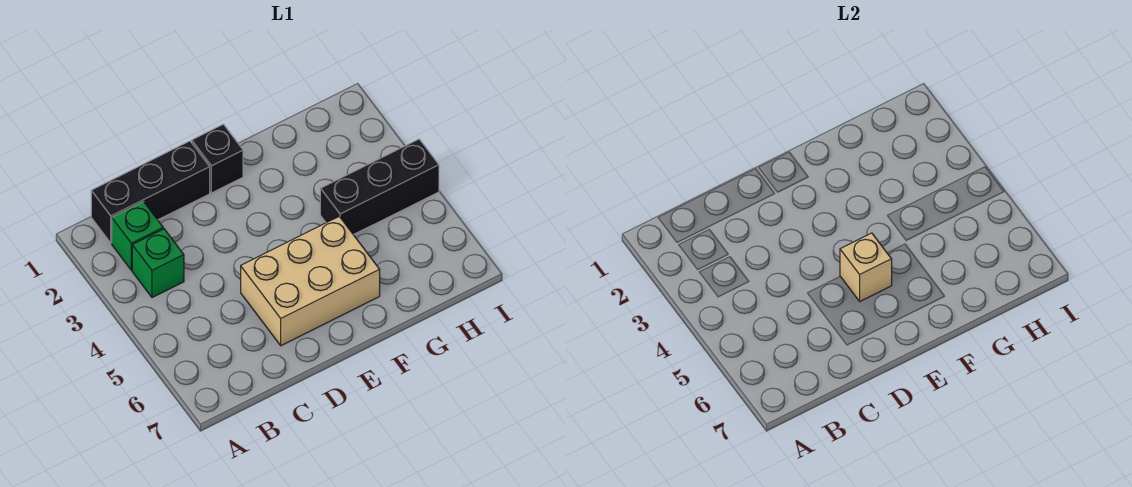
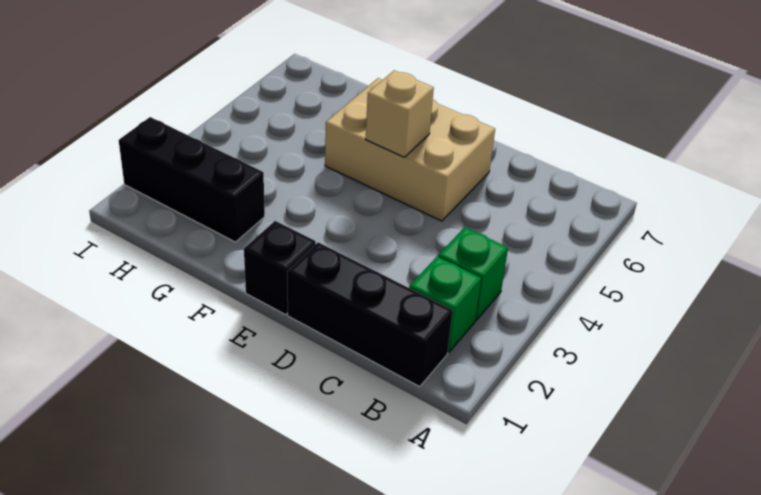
black 1x3 brick [320,139,439,235] -> black 1x3 brick moved to [119,117,265,242]

